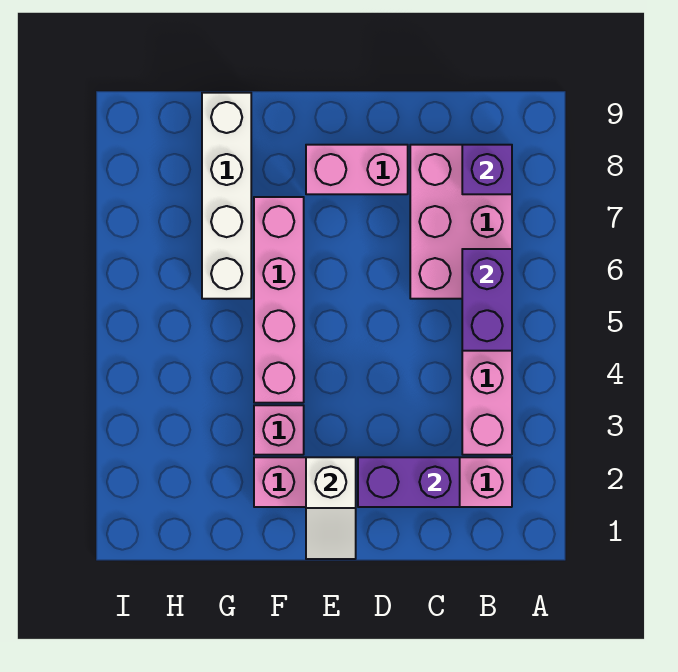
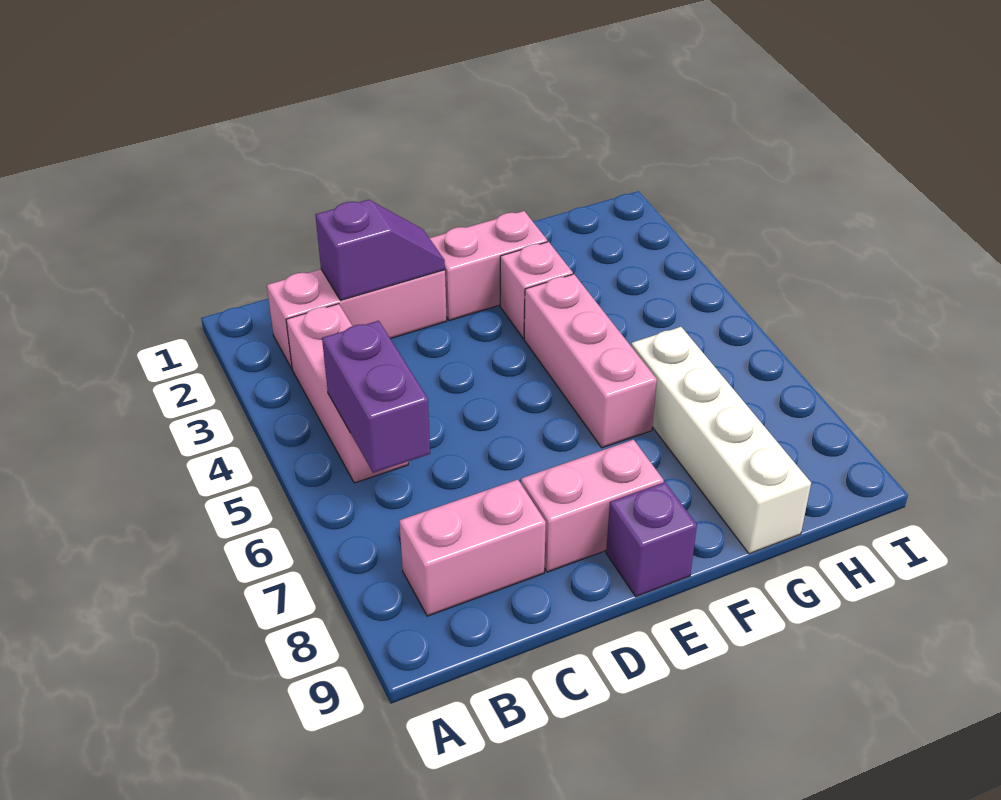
pink 2x3 brick [410,145,512,299] -> pink 1x2 brick [399,480,546,616]
purple 1x1 brick [462,145,512,194] -> purple 1x1 brick moved to [606,482,697,597]
purple 1x2 brick [358,457,460,507] -> purple 1x2 slope [315,200,445,301]
white 1x2 slope [306,457,356,559] -> none
pink 1x4 brick [254,197,304,403] -> pink 1x3 brick [524,274,657,448]

